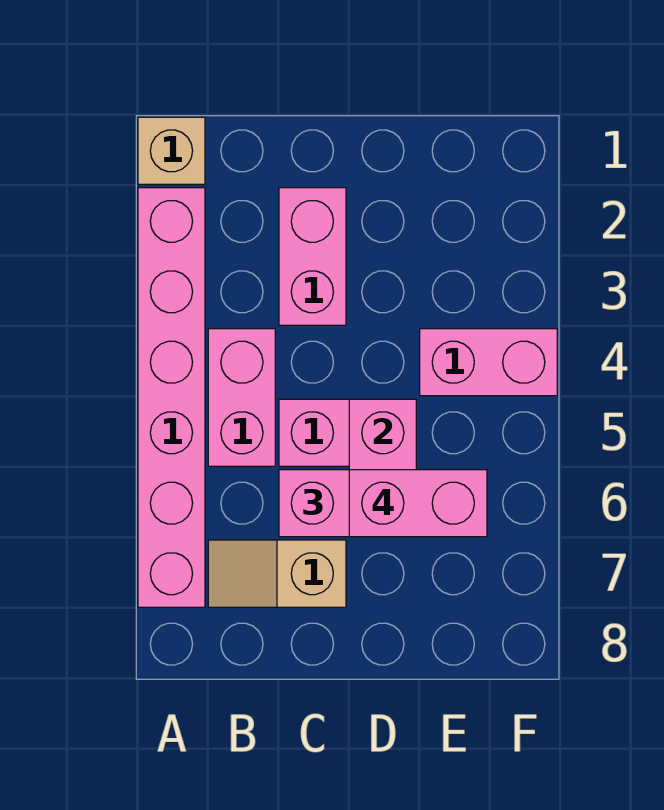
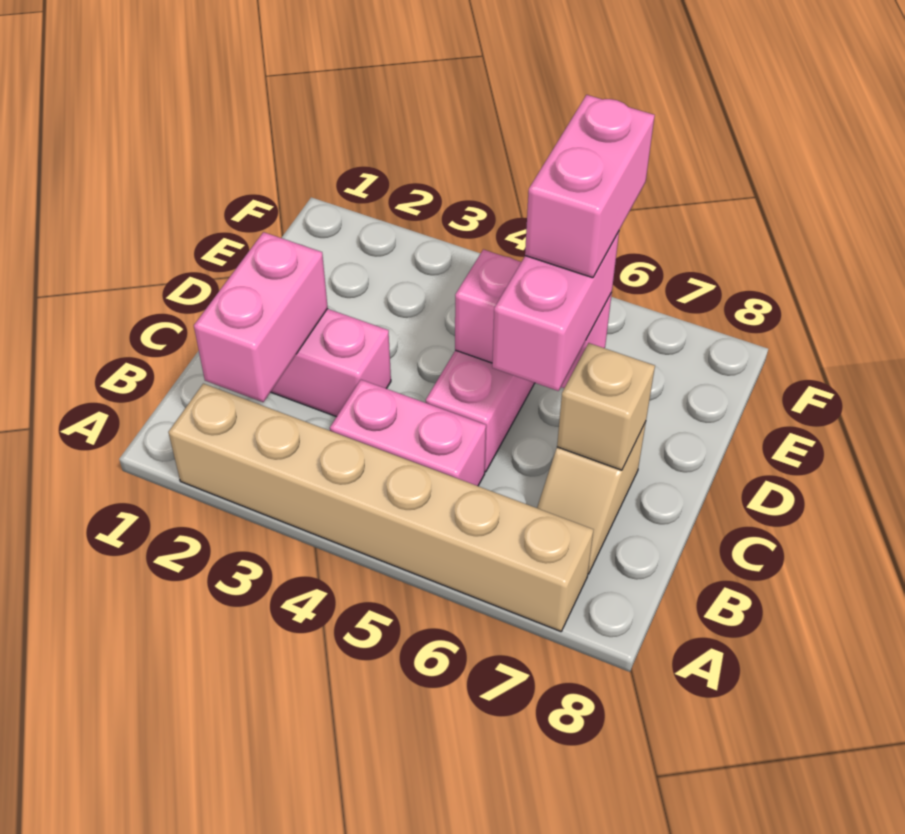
tan 1x1 brick [138,117,205,184] -> tan 1x1 brick moved to [557,343,655,470]
pink 1x6 brick [138,188,205,607] -> tan 1x6 brick [168,384,593,632]
pink 1x2 brick [420,329,557,396] -> pink 1x2 brick moved to [194,232,328,402]

